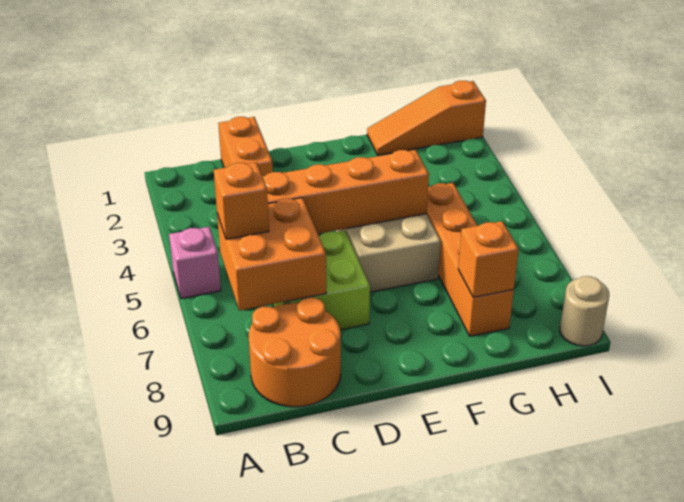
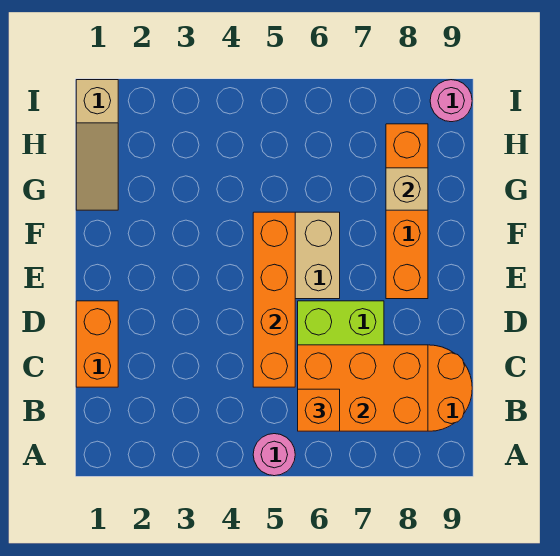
pink 1x1 brick [169,227,221,299] -> pink 1x1 round brick [253,434,295,476]
orange 2x2 brick [217,198,326,311] -> orange 2x3 brick [298,345,428,431]
orange 1x2 brick [218,117,273,176] -> orange 1x2 brick turned to [76,301,118,387]
orange 1x3 slope [367,81,486,155] -> tan 1x3 slope [76,80,118,210]
orange 1x4 brick [427,183,514,336] -> orange 1x4 brick turned to [386,124,428,299]
orange 1x1 brick [458,221,519,297] -> tan 1x1 brick [386,168,428,210]
tan 1x1 round brick [560,276,609,346] -> pink 1x1 round brick [430,80,472,122]

